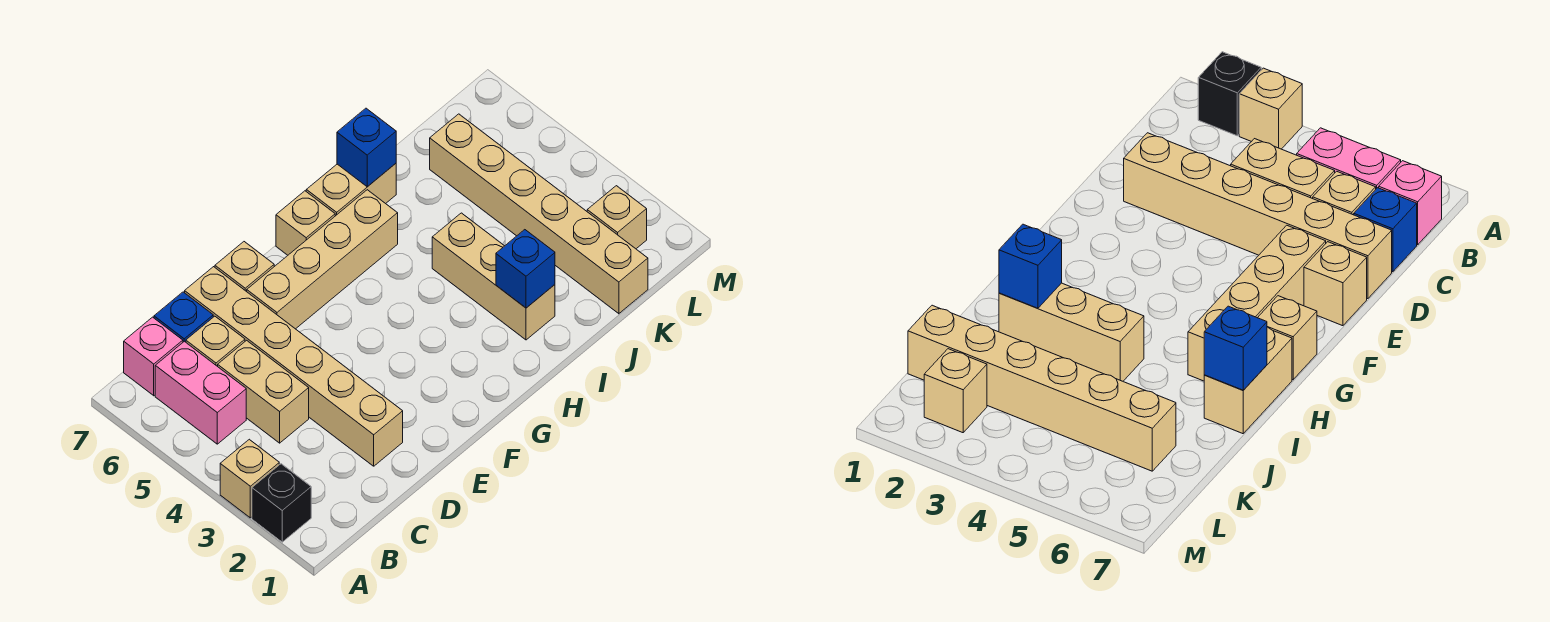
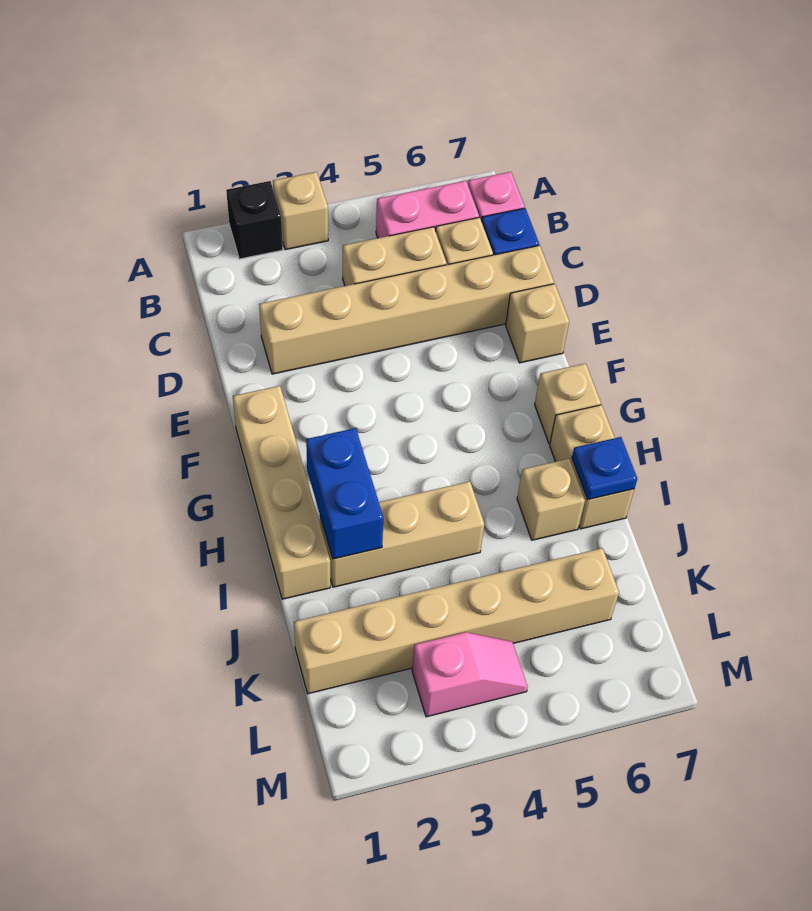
tan 1x4 brick [247,190,398,329] -> tan 1x4 brick moved to [233,386,330,599]
blue 1x1 brick [496,230,555,308] -> blue 1x2 brick [306,428,383,559]
blue 1x1 brick [337,108,396,187] -> blue 1x1 plate [572,437,637,499]
tan 1x1 brick [587,186,647,249] -> tan 1x1 brick moved to [517,459,585,540]
none -> pink 1x2 slope [412,632,528,717]

